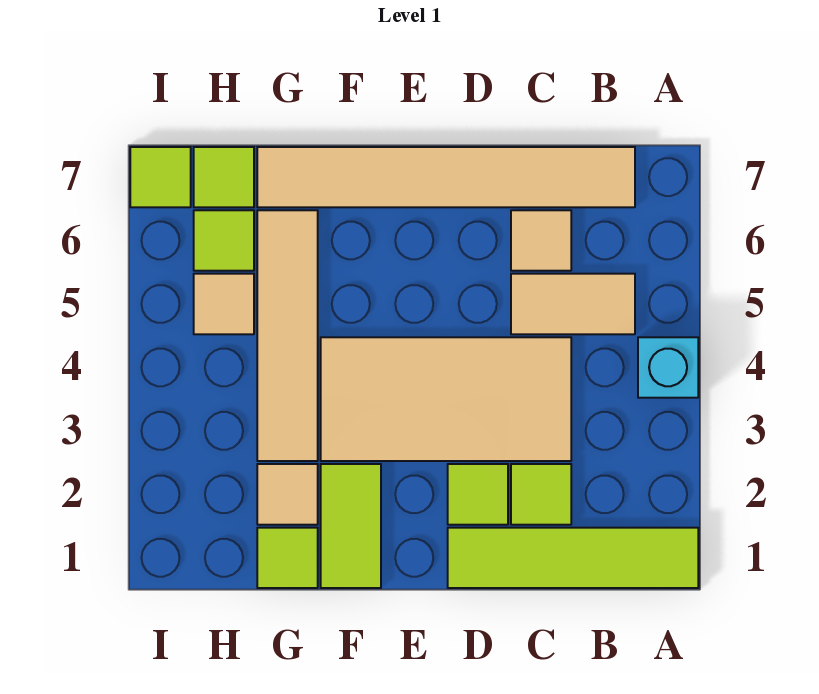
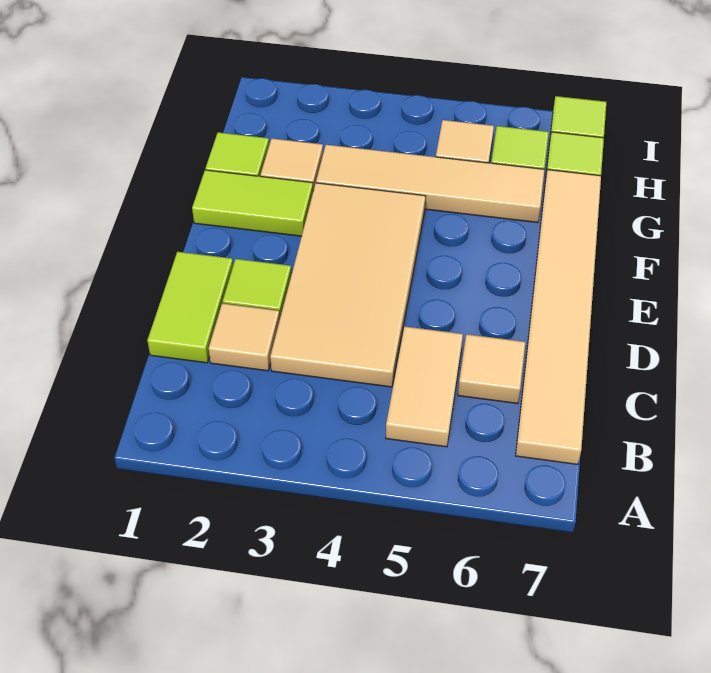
lime 1x4 tile [448,528,698,588] -> lime 1x2 tile [147,252,233,363]
cyan 1x1 brick [638,337,698,398] -> none
lime 1x1 tile [511,464,571,525] -> tan 1x1 tile [209,303,280,371]

